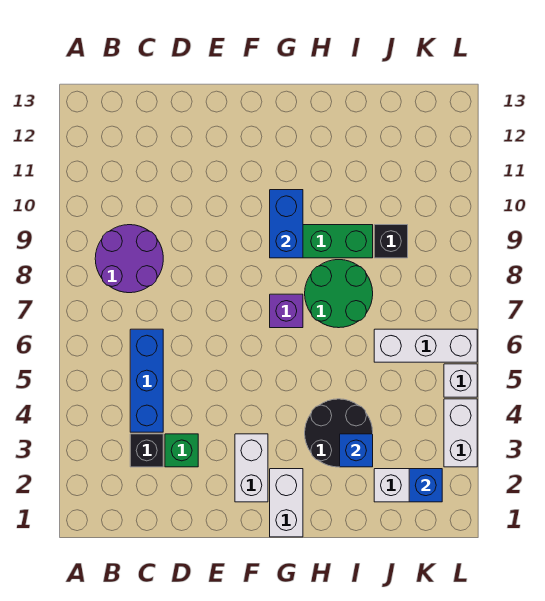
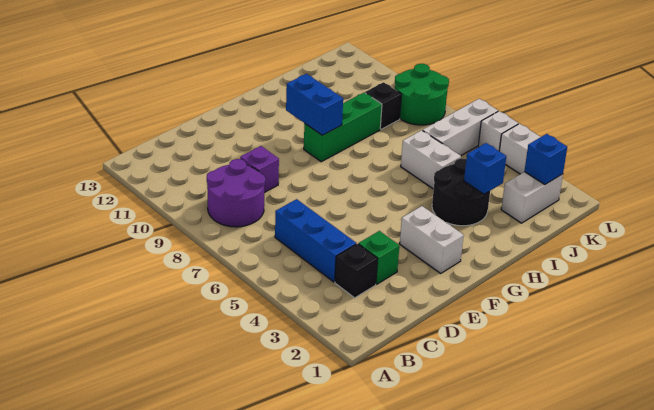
white 1x2 brick [270,469,303,537] -> white 1x2 brick moved to [401,130,461,189]
purple 1x1 brick [270,294,303,328] -> purple 1x1 brick moved to [240,146,279,193]
green 2x2 round brick [305,260,373,328] -> green 2x2 round brick moved to [395,64,449,125]

